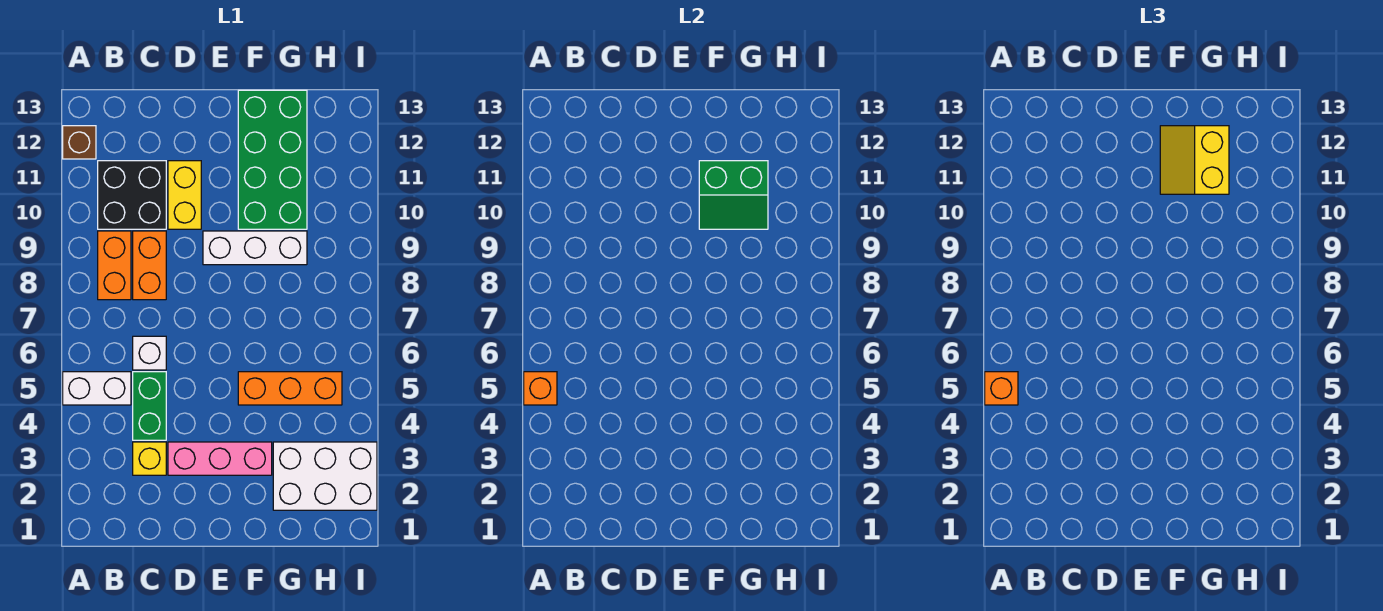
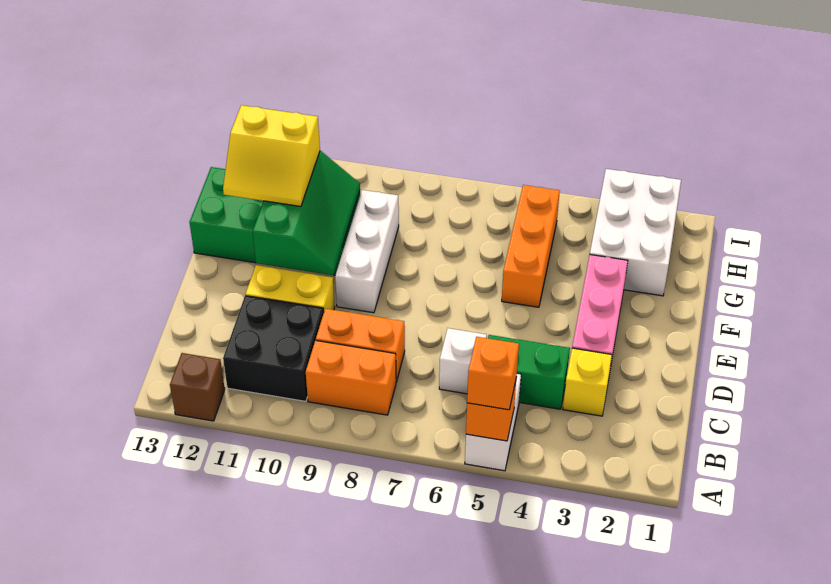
green 2x2 slope [699,161,768,229] -> green 2x3 slope [253,151,360,275]

